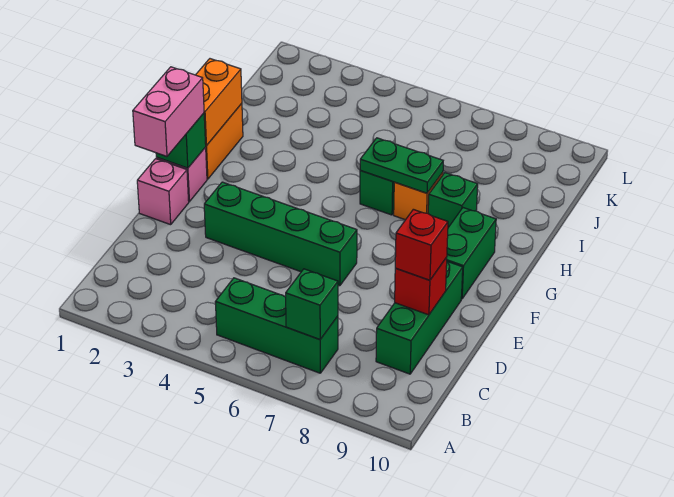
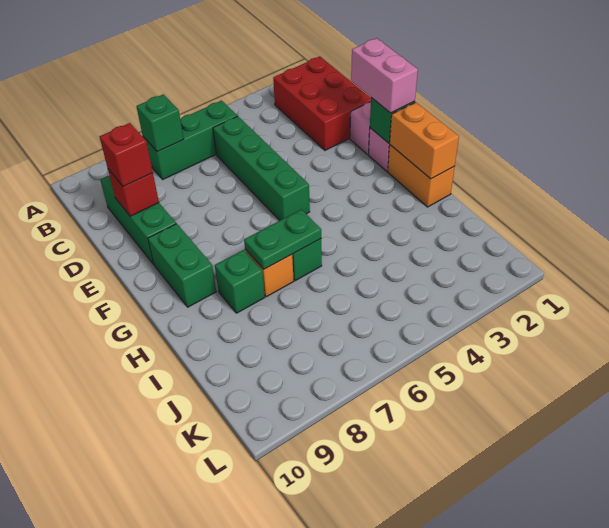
none -> red 2x3 brick [273,57,371,150]
green 1x4 brick [204,182,357,286] -> green 1x4 brick turned to [213,116,310,220]

